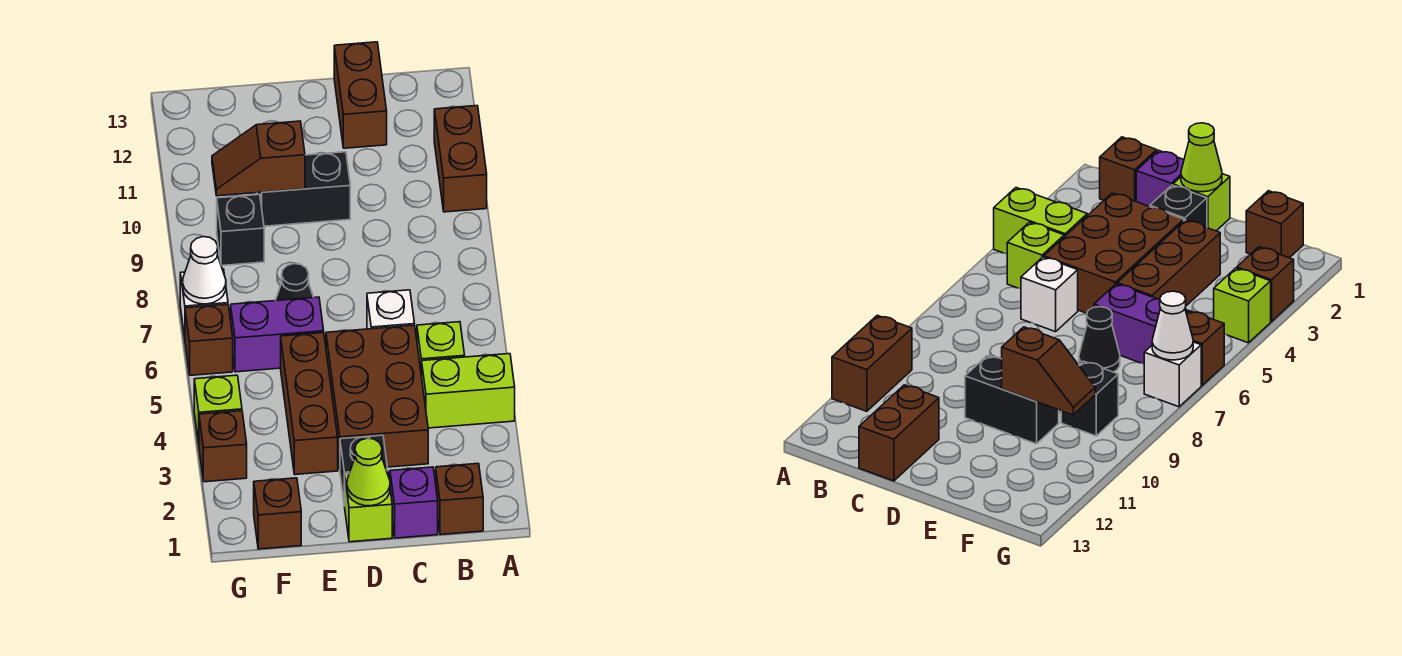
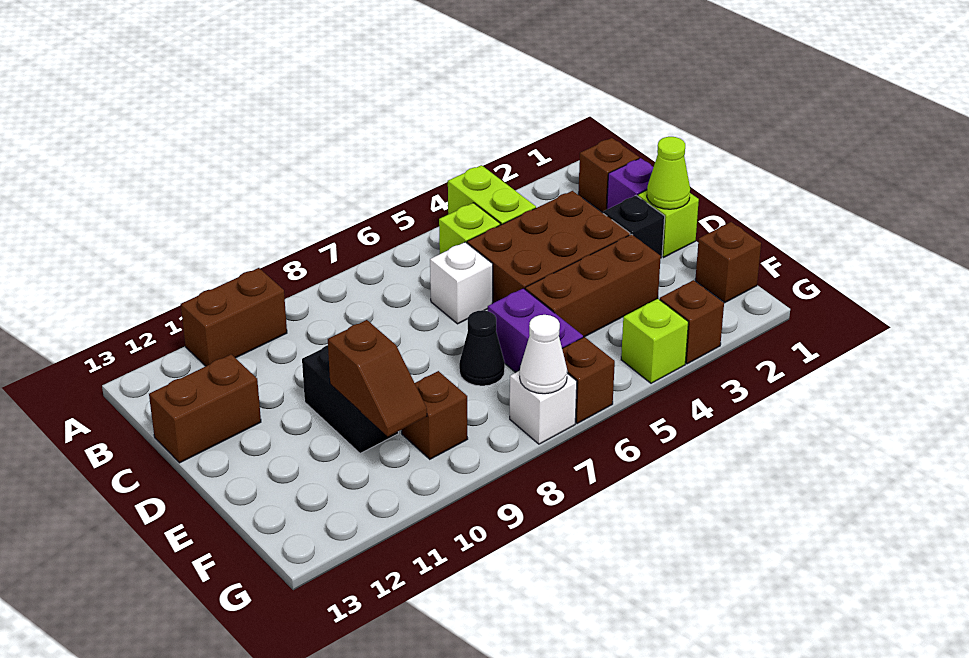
black 1x1 brick [217,194,264,266] -> brown 1x1 brick [402,371,468,459]

